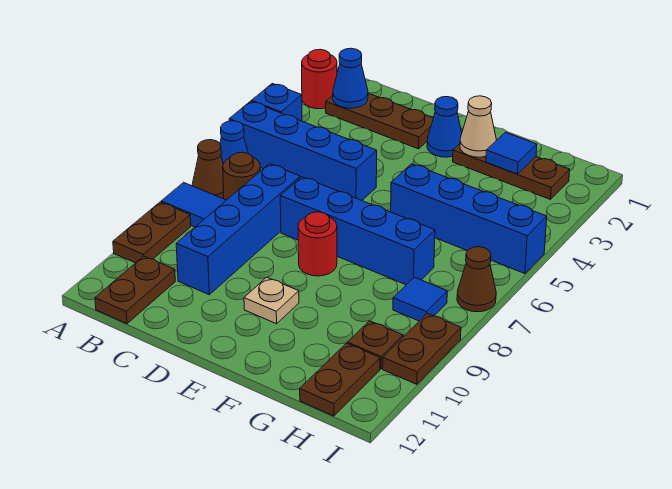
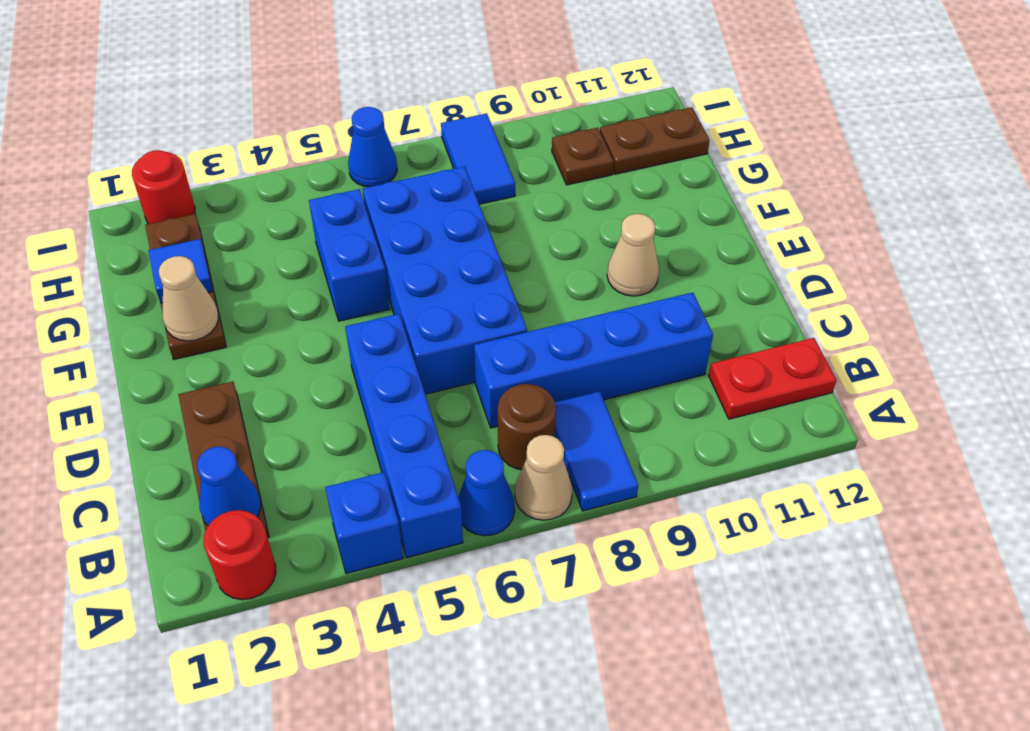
brown 1x1 cone [192,140,224,198] -> tan 1x1 cone [515,435,573,520]
brown 1x2 plate [113,202,191,263] -> none
brown 1x2 plate [95,256,175,324] -> red 1x2 plate [709,338,836,419]
blue 1x4 brick [280,177,435,285] -> blue 2x4 brick [362,166,527,394]
blue 1x1 cone [427,97,462,157] -> blue 1x1 cone moved to [348,107,397,187]
red 1x1 round brick [298,212,337,276] -> red 1x1 round brick moved to [132,150,195,224]
tan 1x1 plate [244,277,299,324] -> tan 1x1 cone [607,214,659,296]
blue 1x4 brick [391,164,547,274] -> blue 1x2 brick [309,189,389,321]
blue 1x1 tile [393,277,447,321] -> blue 1x2 tile [441,113,515,204]
brown 1x1 cone [457,247,496,312] -> none
brown 1x2 plate [383,313,461,384] -> none

